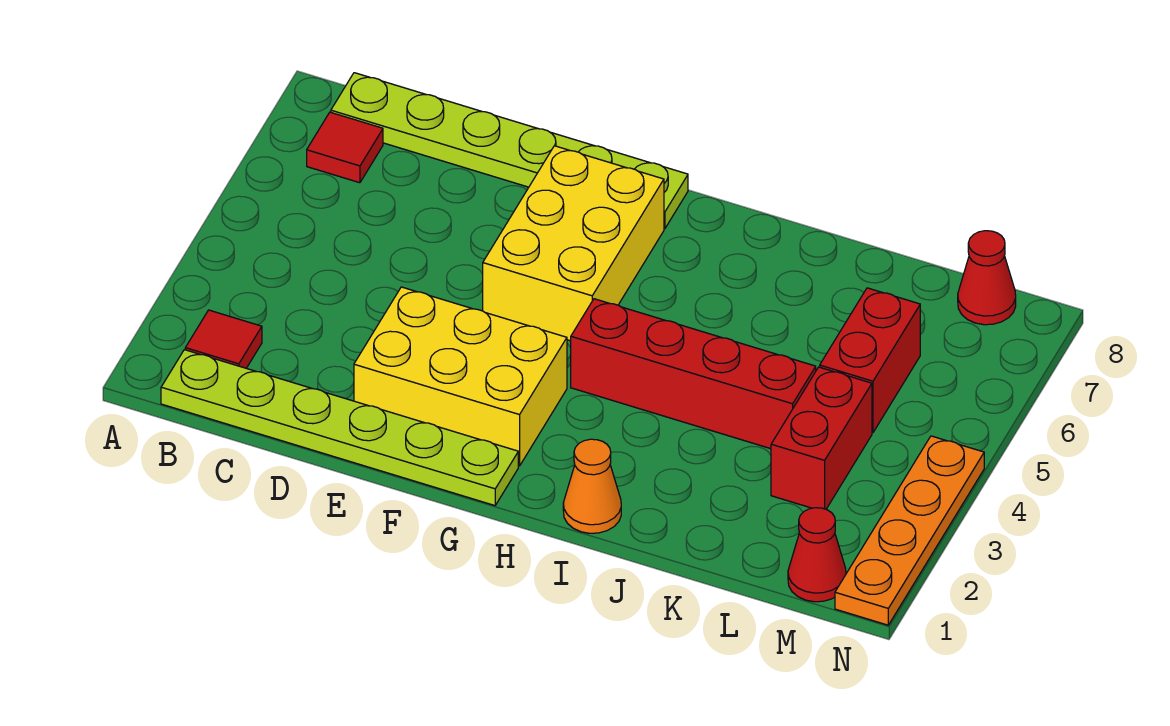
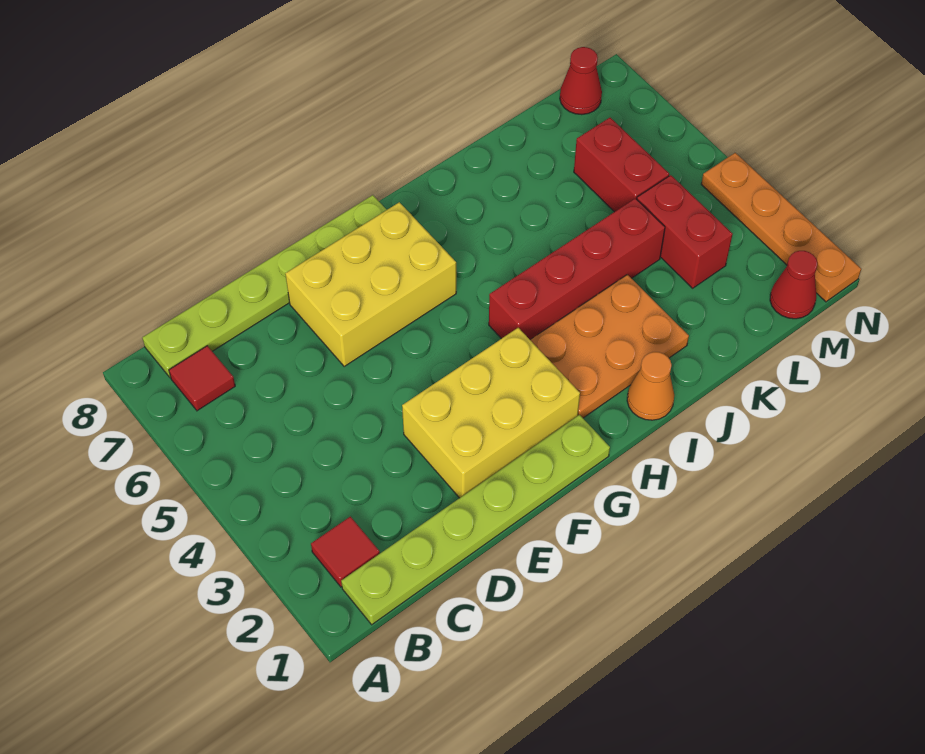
yellow 2x3 brick [483,146,664,341] -> yellow 2x3 brick turned to [285,202,456,366]
none -> orange 2x3 plate [531,275,689,418]

